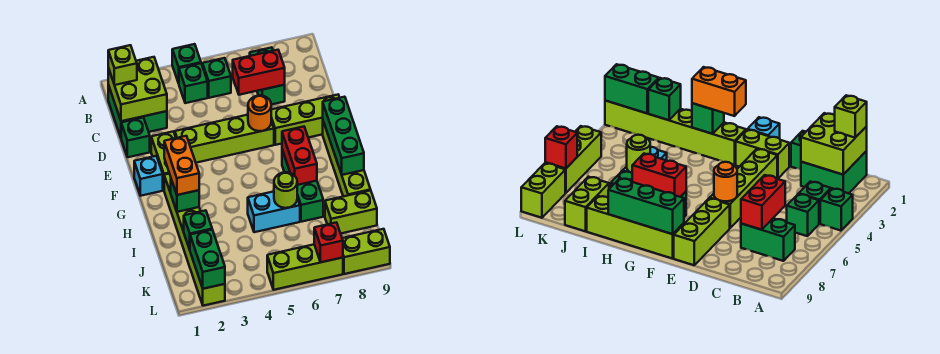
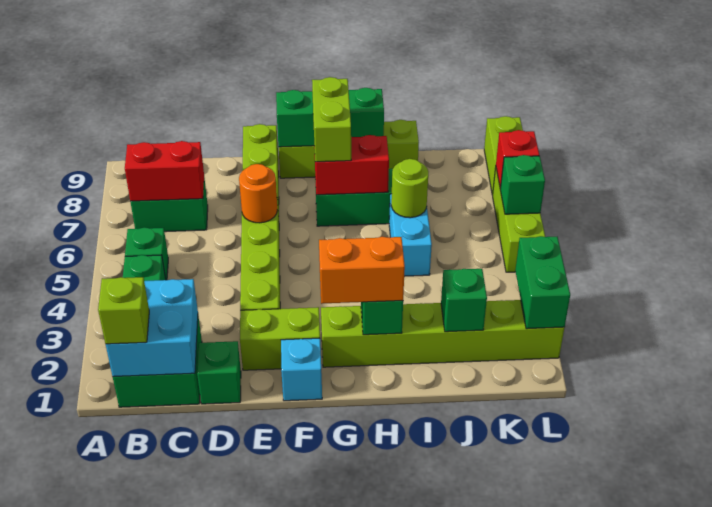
green 1x1 brick [172,44,201,83] -> green 1x1 brick moved to [500,155,545,214]
lime 2x2 brick [108,57,167,121] -> cyan 2x2 brick [106,279,198,377]
red 1x2 brick [233,50,285,95] -> red 1x2 brick turned to [125,141,204,201]
lime 1x2 brick [325,190,377,234] -> lime 1x2 brick moved to [312,77,351,162]
green 1x2 brick [190,230,225,289] -> green 1x2 brick turned to [515,236,570,329]

